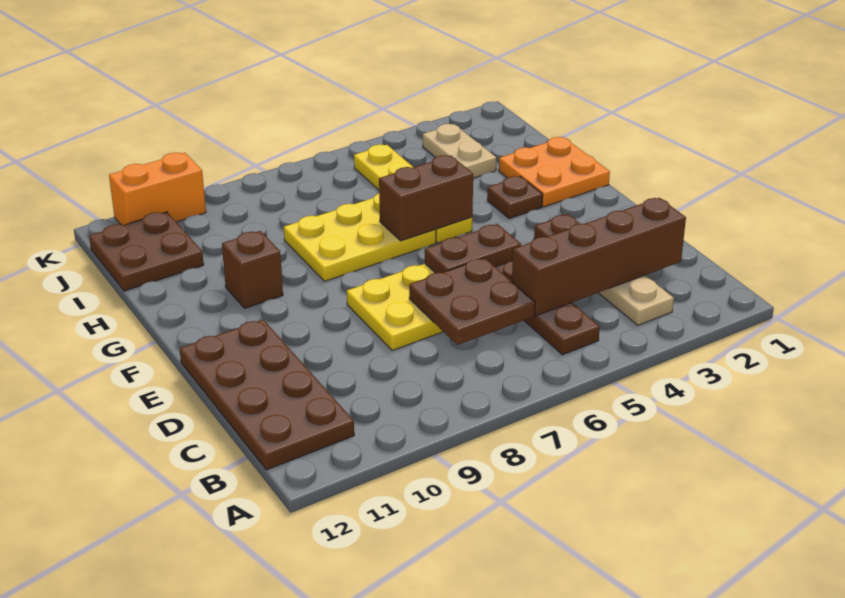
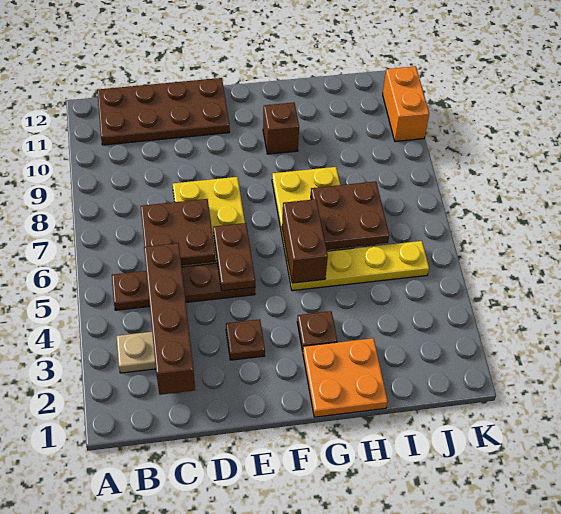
tan 1x2 plate [423,124,496,178] -> none
brown 2x2 plate [89,212,204,291] -> brown 2x2 plate moved to [311,181,389,250]

